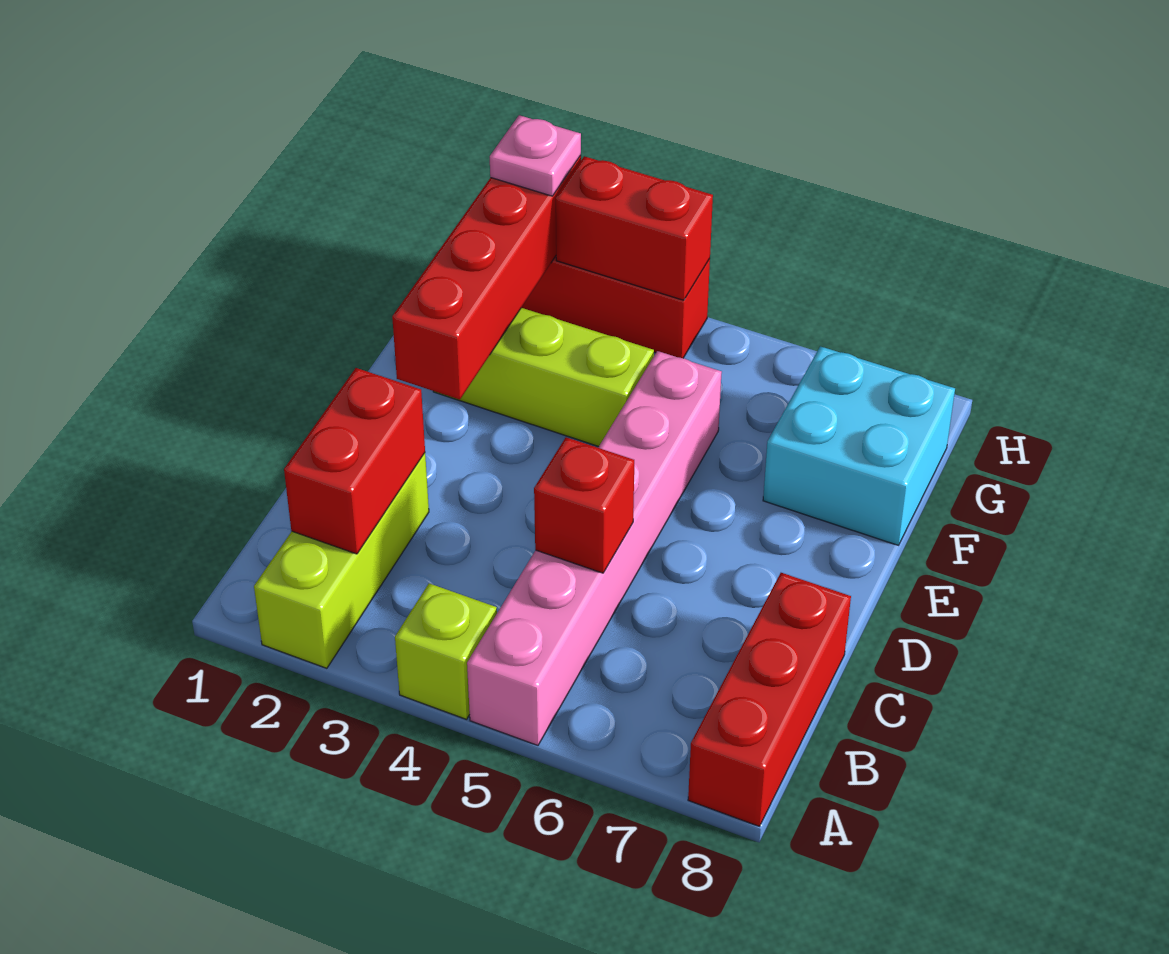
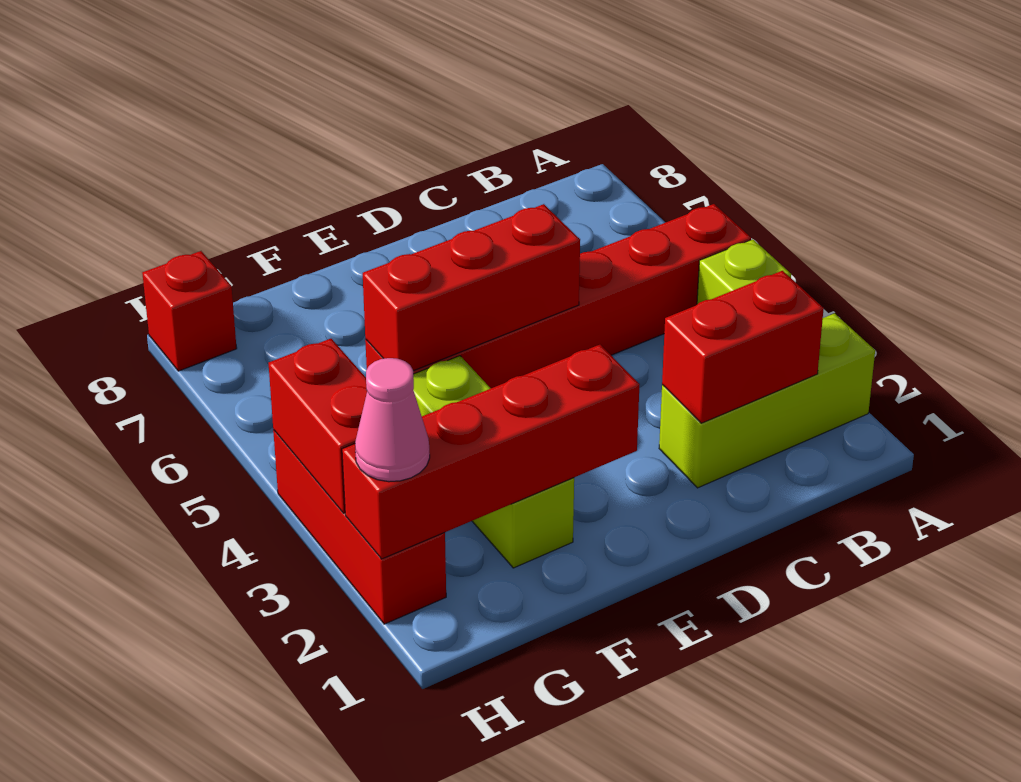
pink 1x6 brick [467,351,722,745] -> red 1x6 brick [365,204,751,388]
red 1x3 brick [688,573,851,826] -> red 1x3 brick moved to [363,204,580,371]
red 1x1 brick [534,437,634,573] -> red 1x1 brick moved to [142,251,237,371]
cyan 2x2 brick [763,346,955,545] -> none
pink 1x1 plate [490,115,581,196] -> pink 1x1 cone [355,358,430,482]

